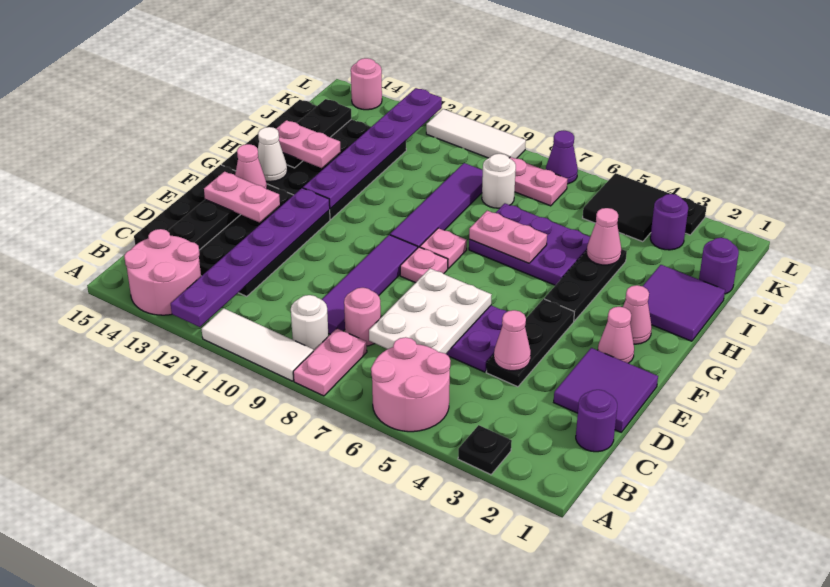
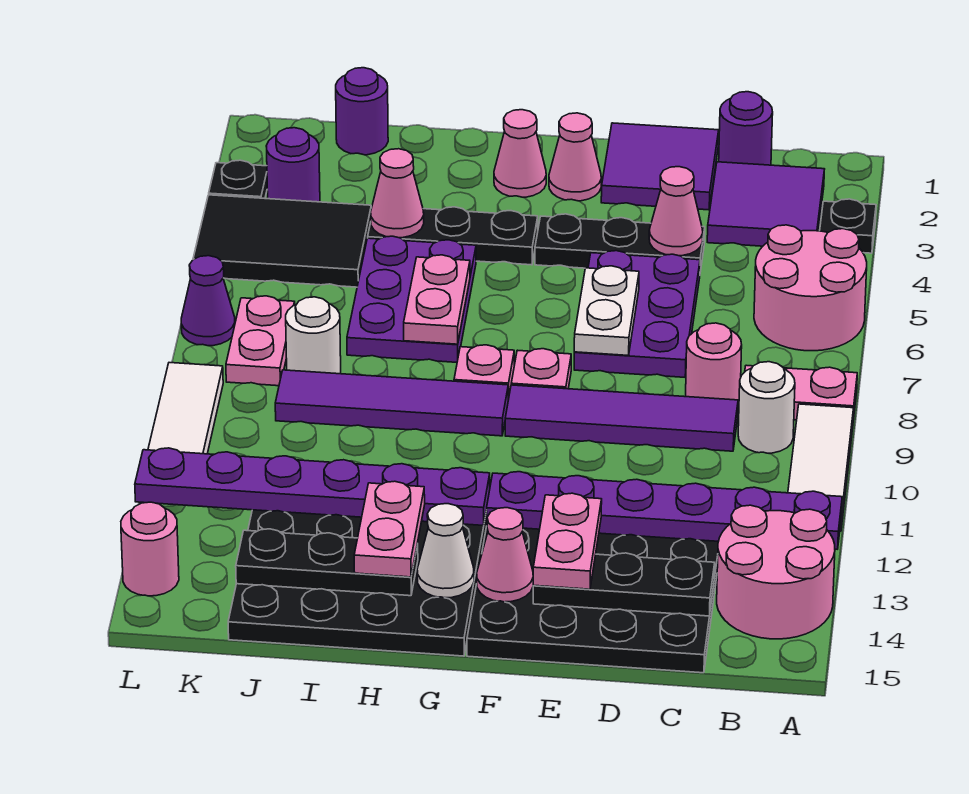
white 2x3 plate [369,269,492,354] -> white 1x2 plate [574,266,639,355]
purple 2x2 tile [643,265,725,341] -> purple 2x2 tile moved to [707,162,824,246]
black 2x2 tile [583,173,670,242] -> black 2x3 tile [193,195,371,287]

